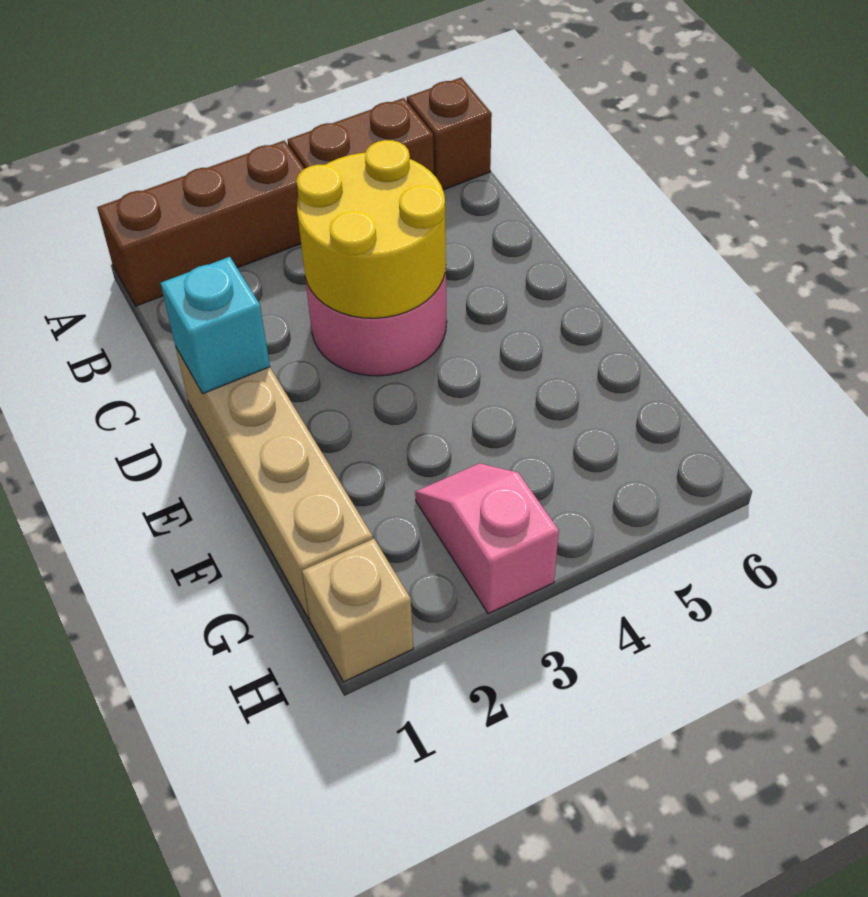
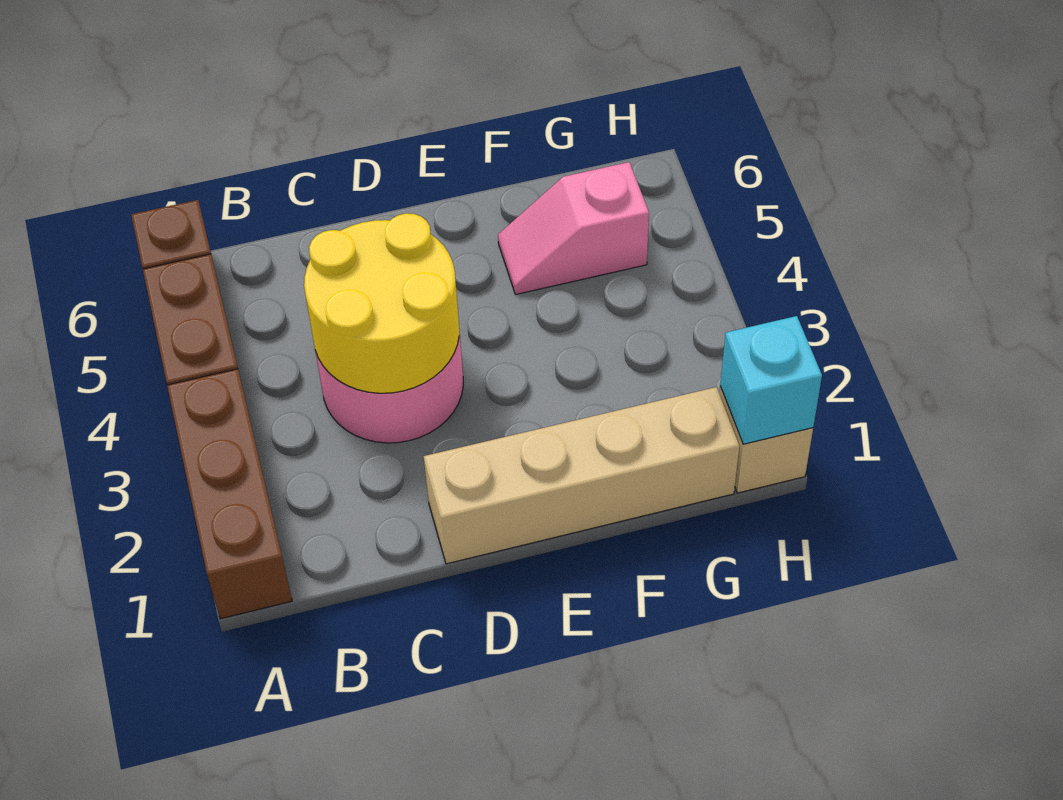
cyan 1x1 brick [161,257,270,394] -> cyan 1x1 brick moved to [720,316,822,444]
pink 1x2 slope [415,463,559,614] -> pink 1x2 slope moved to [498,162,649,295]

